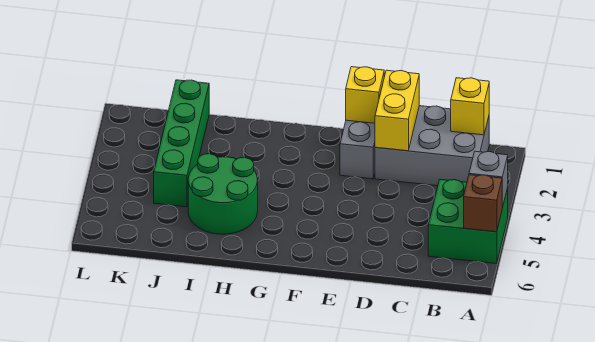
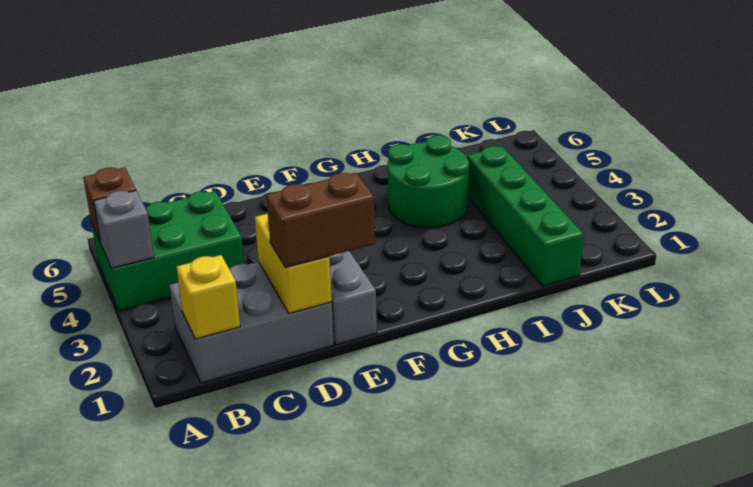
green 2x2 brick [428,180,508,264] -> green 2x3 brick [91,191,244,311]
none -> brown 1x2 brick [266,173,375,268]
yellow 1x1 brick [346,67,384,123] -> none

